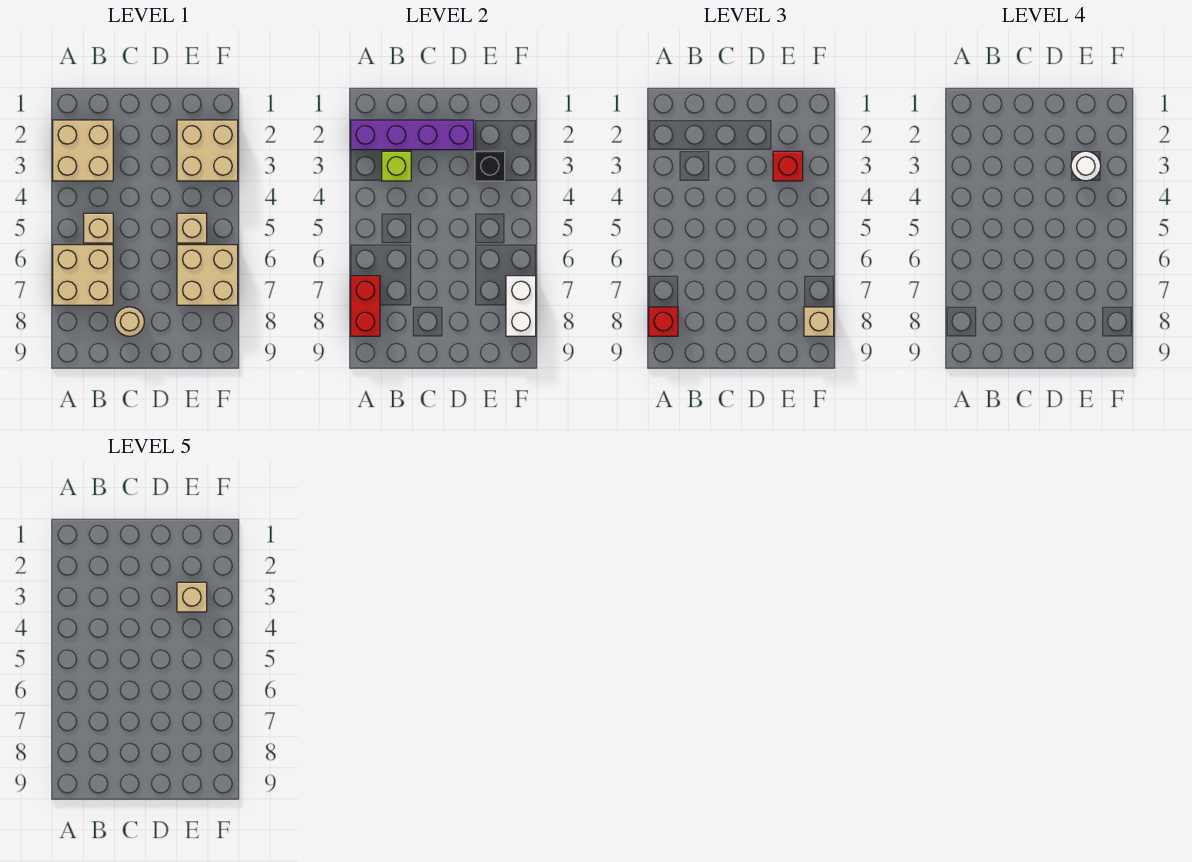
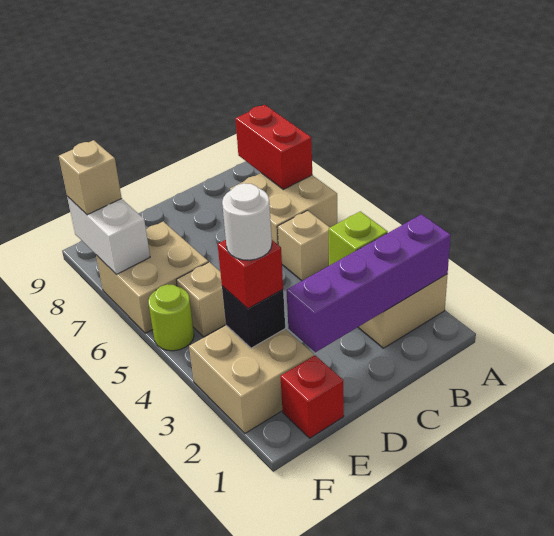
red 1x1 brick [649,307,678,336] -> red 1x1 brick moved to [280,355,344,438]
tan 1x1 round brick [115,307,144,336] -> none
tan 1x1 brick [177,582,207,612] -> none
none -> lime 1x1 round brick [148,284,194,351]

